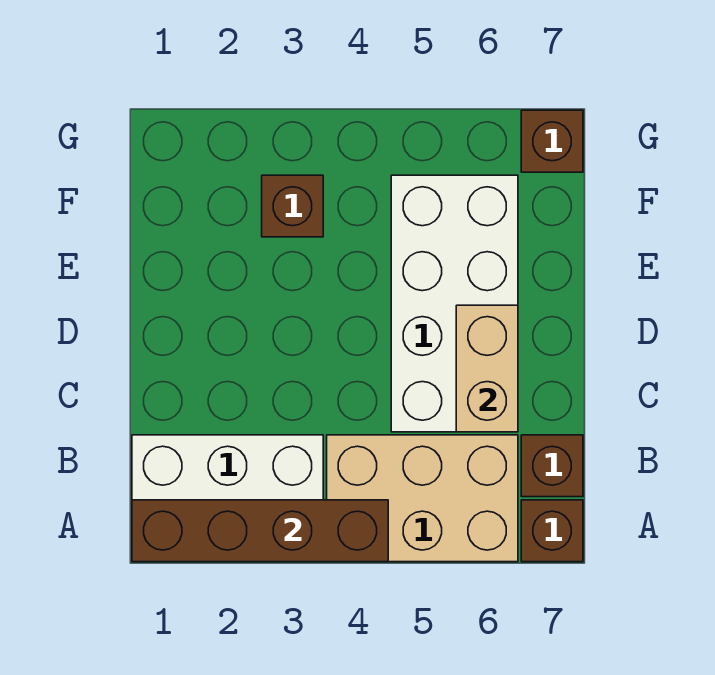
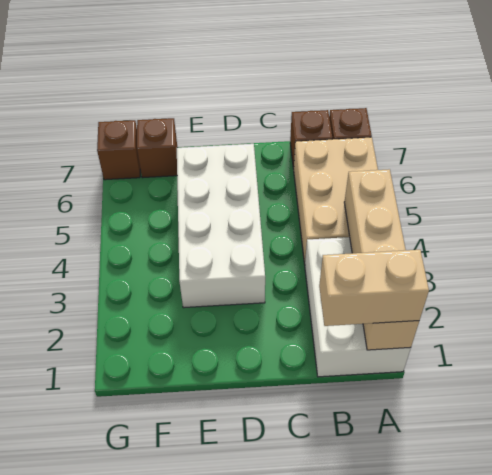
brown 1x4 brick [132,500,388,562] -> tan 1x4 brick [344,169,419,350]
white 2x4 brick [391,175,518,432] -> white 2x4 brick turned to [177,144,265,308]
tan 1x2 brick [456,305,518,432] -> tan 1x2 brick moved to [319,250,429,326]
brown 1x1 brick [262,175,323,237] -> brown 1x1 brick moved to [137,118,178,178]

